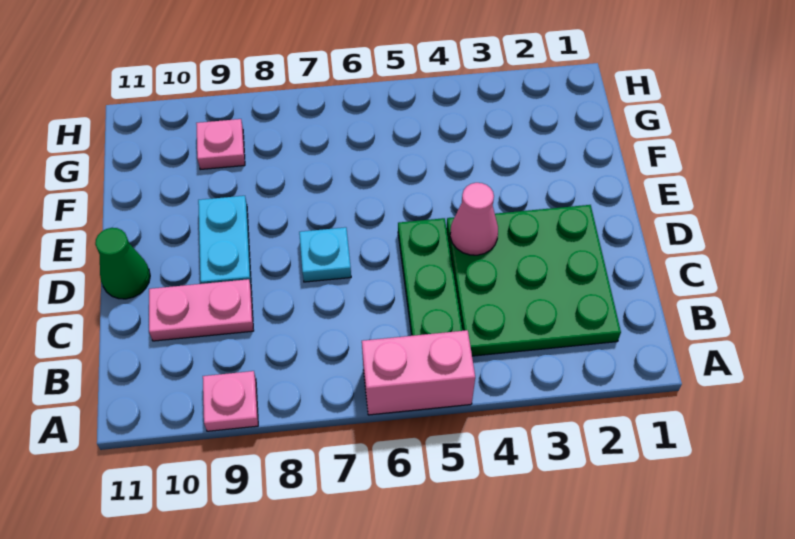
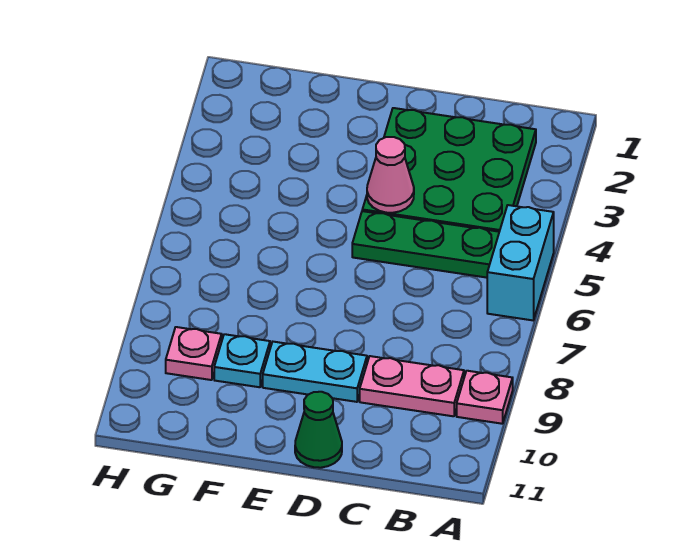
pink 1x2 brick [362,330,475,415] -> cyan 1x2 brick [487,205,554,320]
pink 1x2 plate [149,279,254,341] -> pink 1x2 plate turned to [360,356,464,416]
cyan 1x1 plate [299,227,351,282] -> cyan 1x1 plate moved to [214,334,270,387]

